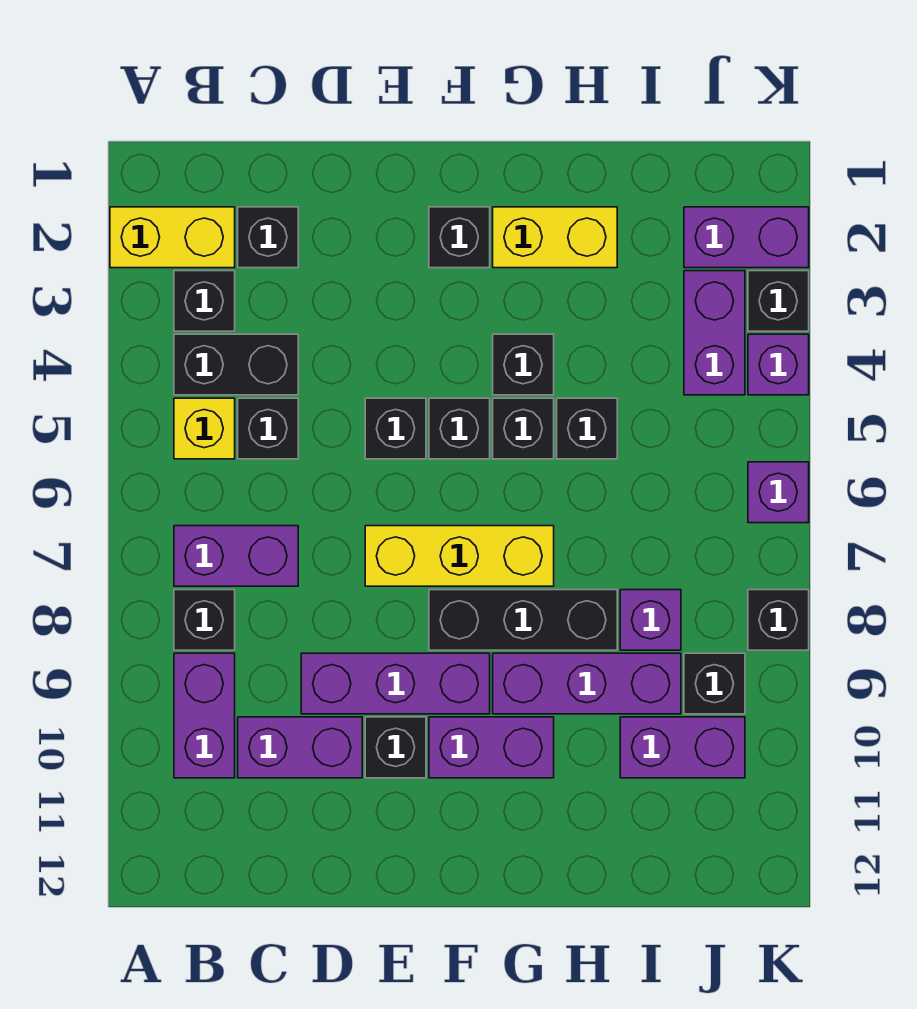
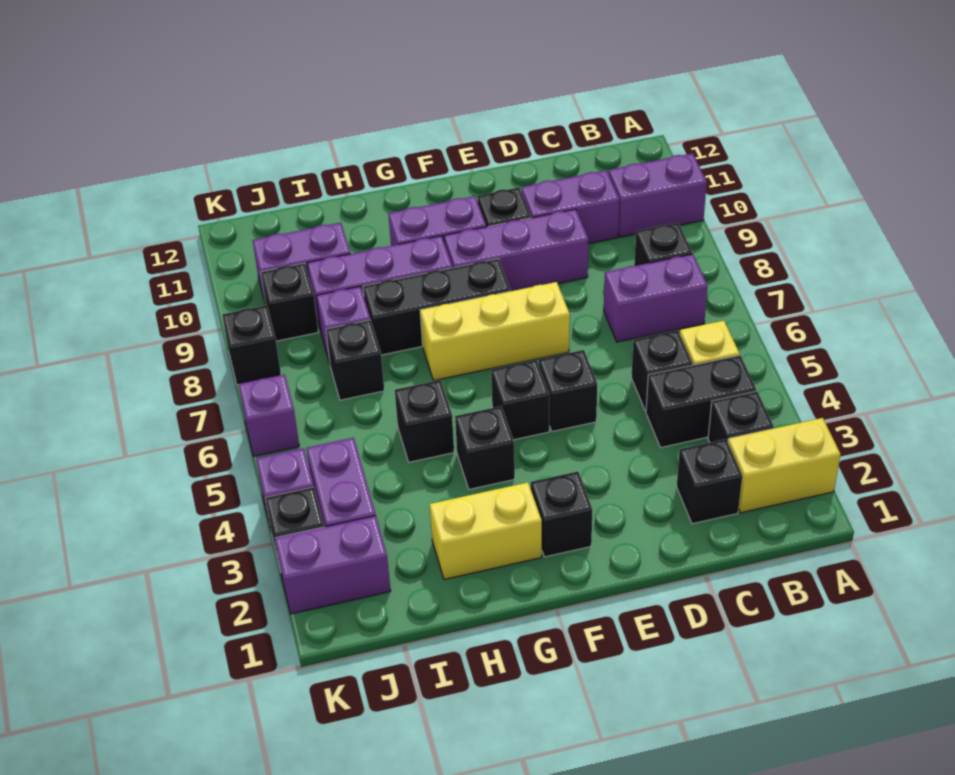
purple 1x2 brick [174,653,235,778] -> purple 1x2 brick turned to [609,153,707,237]
black 1x1 brick [493,398,554,459] -> black 1x1 brick moved to [326,320,384,400]

